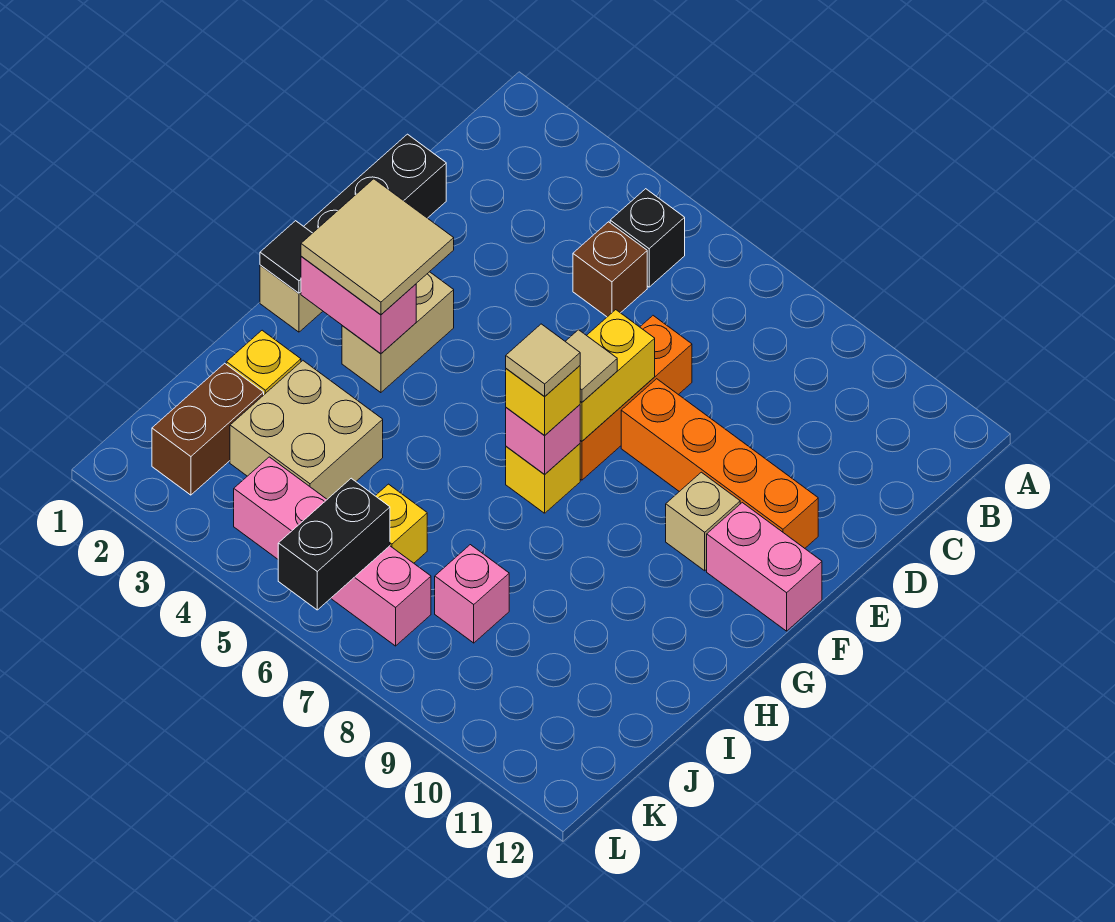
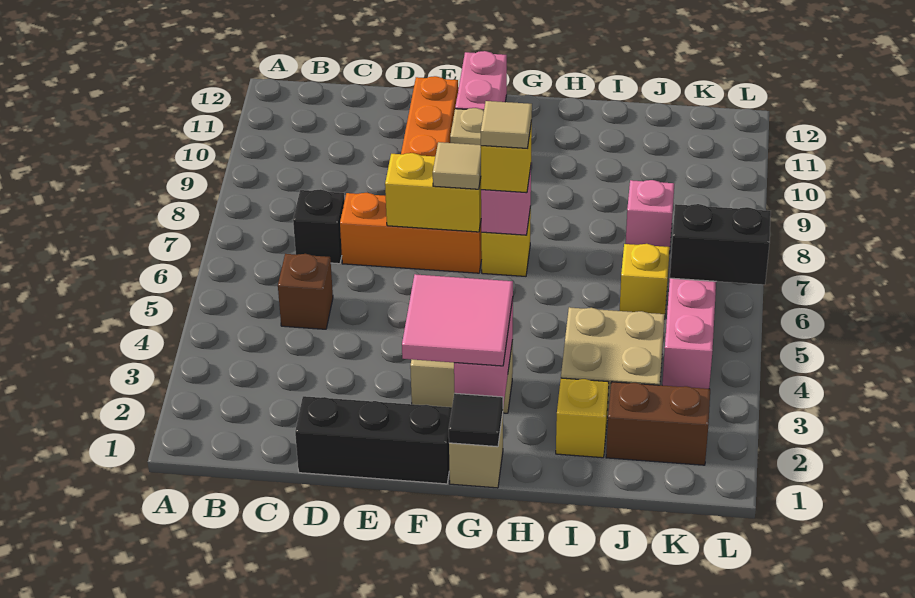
black 1x1 brick [610,189,685,287] -> black 1x1 brick moved to [293,189,345,264]
tan 2x2 tile [301,179,454,315] -> pink 2x2 tile [402,274,513,366]

